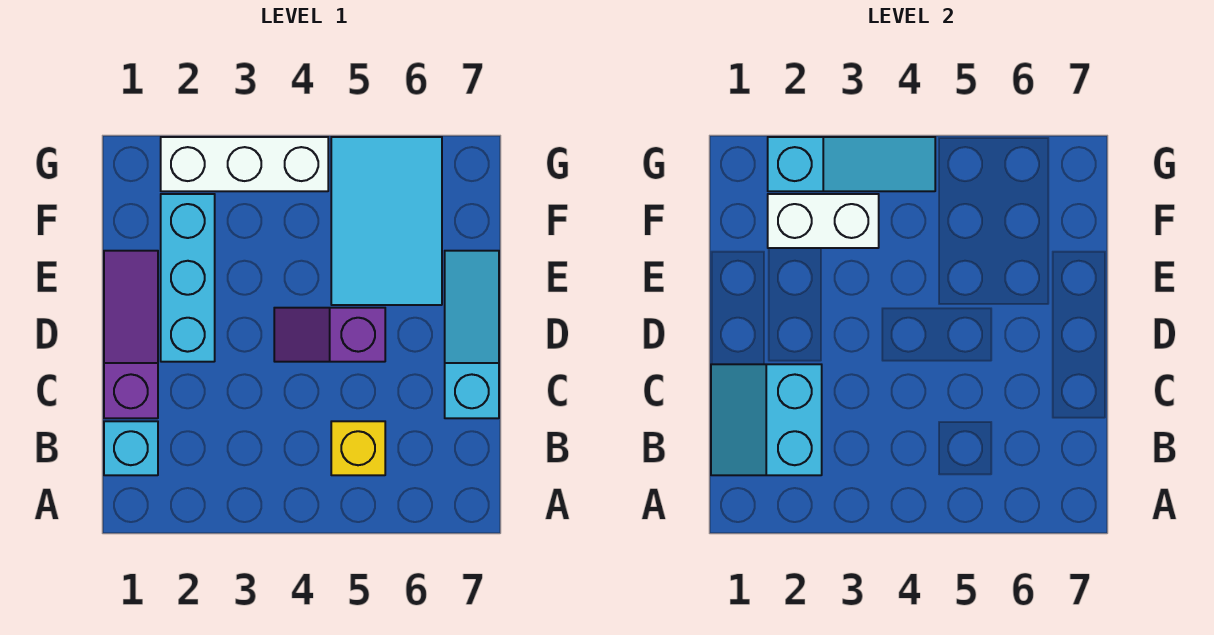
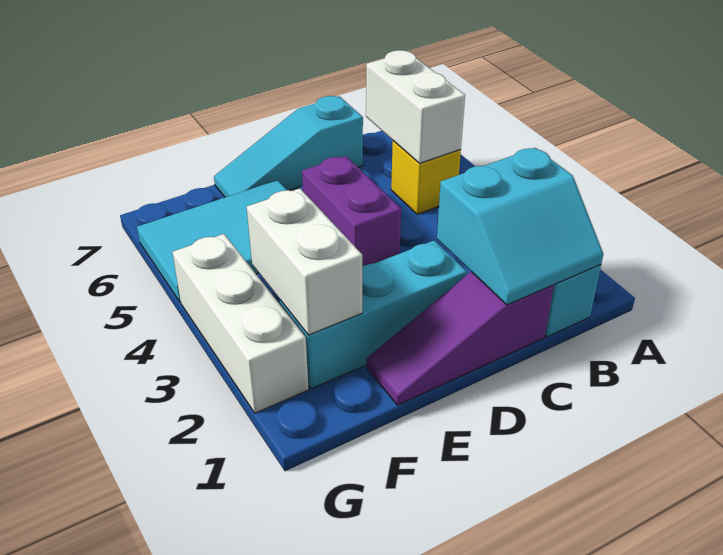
none -> white 1x2 brick [366,50,465,163]
purple 1x2 slope [274,308,385,362] -> purple 1x2 brick [302,156,401,266]
cyan 1x3 slope [768,137,935,191] -> none

